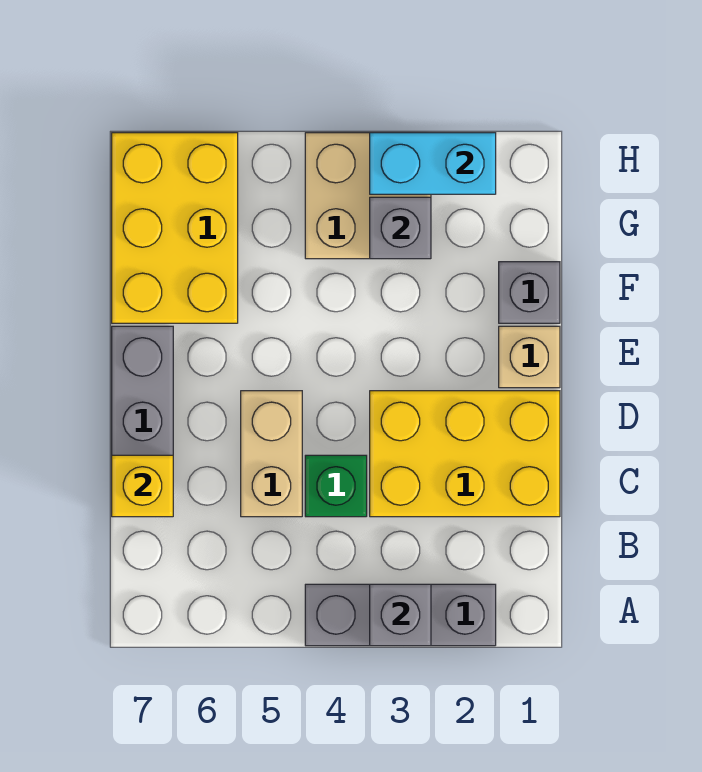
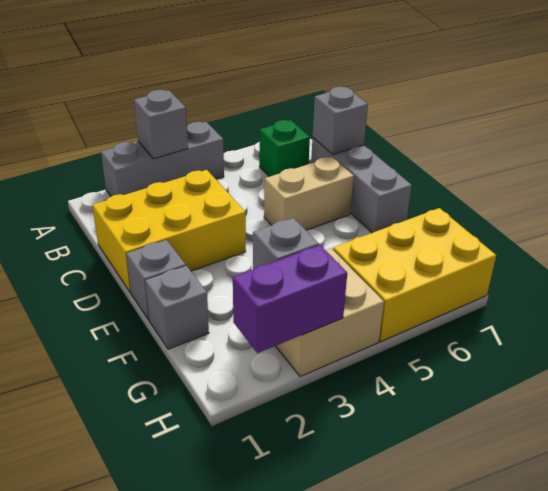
green 1x1 brick [305,455,367,517] -> green 1x1 brick moved to [259,120,310,177]
tan 1x2 brick [241,391,302,517] -> tan 1x2 brick turned to [264,157,354,230]
yellow 1x1 brick [112,455,173,517] -> grey 1x1 brick [313,87,368,155]
tan 1x1 brick [499,326,560,388] -> grey 1x1 brick [126,240,186,320]
yellow 2x3 brick [112,133,238,323] -> yellow 2x3 brick turned to [333,208,496,342]
cyan 1x2 brick [370,133,496,194] -> purple 1x2 brick [233,245,347,353]

